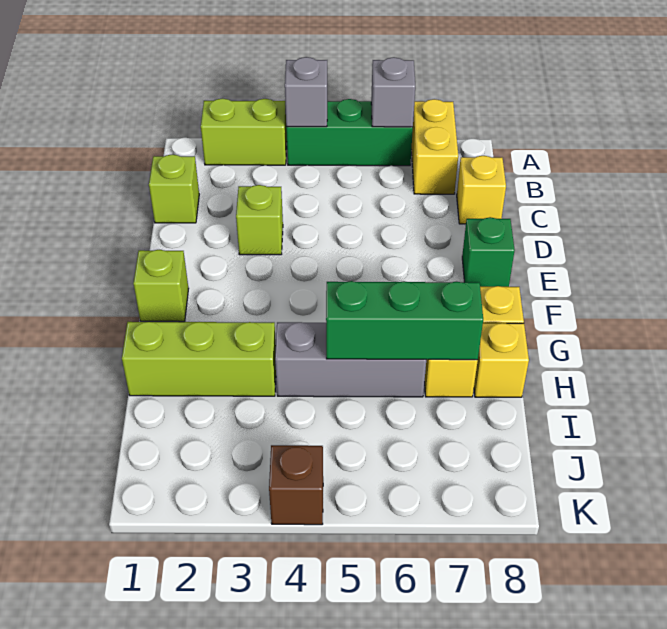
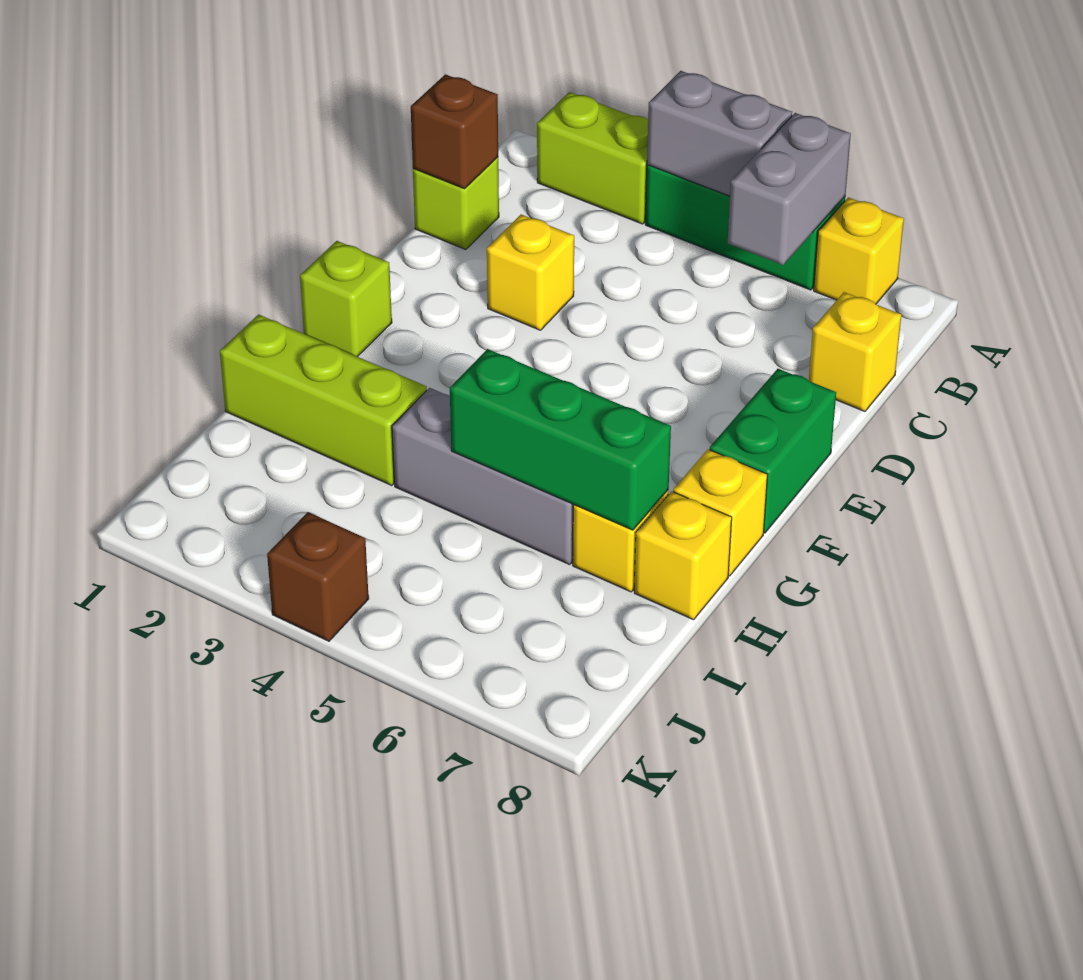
grey 1x1 brick [285,57,327,127] -> grey 1x2 brick [647,71,792,196]
grey 1x1 brick [371,57,415,127] -> grey 1x2 brick [728,113,851,265]
yellow 1x2 brick [411,99,458,194] -> yellow 1x1 brick [814,197,904,304]
none -> brown 1x1 brick [411,74,498,189]
lime 1x1 brick [236,185,283,255] -> yellow 1x1 brick [487,215,574,330]
green 1x1 brick [462,217,515,287] -> green 1x2 brick [710,369,836,533]

